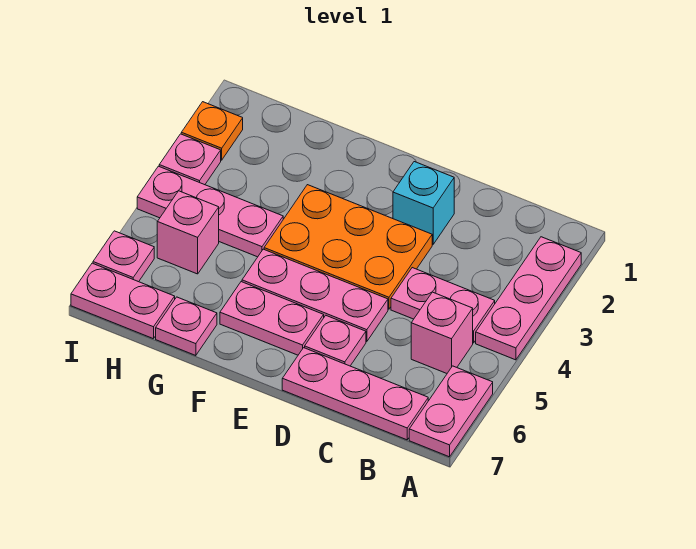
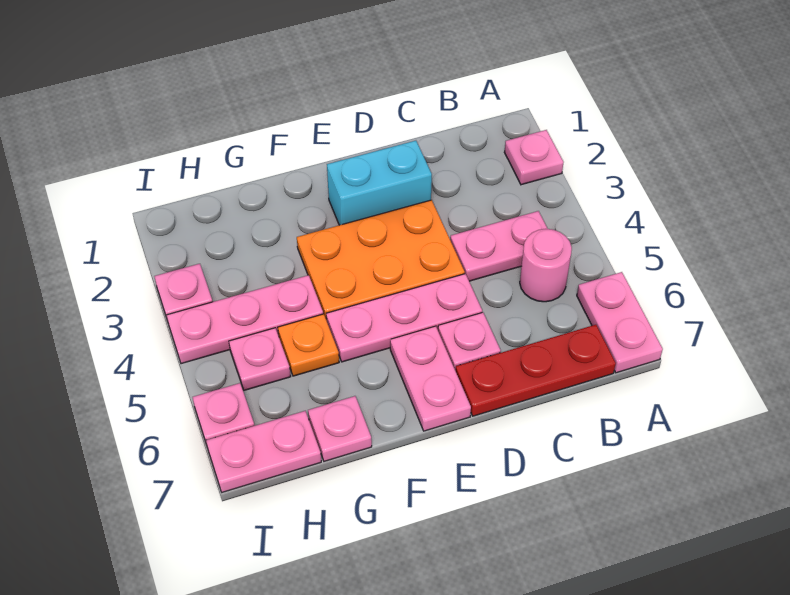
pink 1x3 plate [476,237,581,360] -> pink 1x1 plate [504,130,564,185]
pink 1x1 brick [411,292,473,373] -> pink 1x1 round brick [520,229,572,302]
pink 1x3 plate [282,348,428,440] -> red 1x3 plate [456,325,616,416]
cyan 1x1 brick [393,162,454,244] -> cyan 1x2 brick [327,141,432,225]
pink 1x2 plate [220,282,324,355] -> pink 1x2 plate turned to [390,326,471,431]
pink 1x1 brick [157,191,219,274] -> pink 1x1 plate [229,328,291,390]
orange 1x1 plate [181,102,243,160] -> orange 1x1 plate moved to [278,314,339,376]

